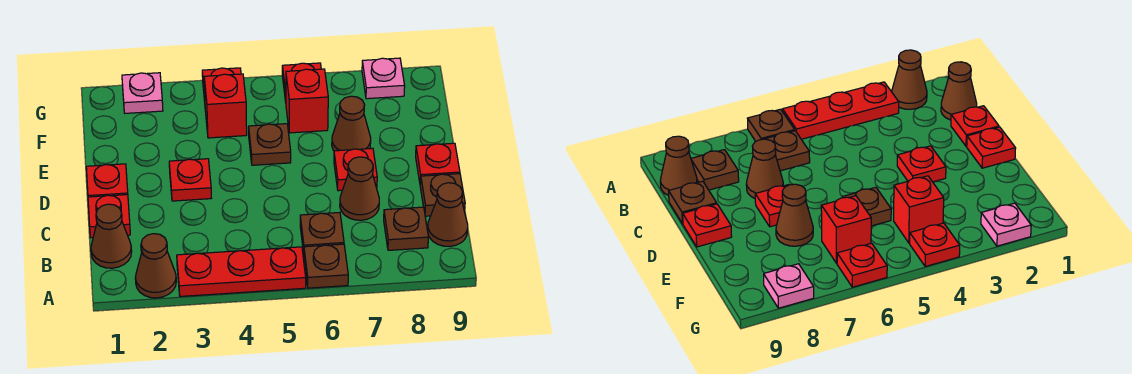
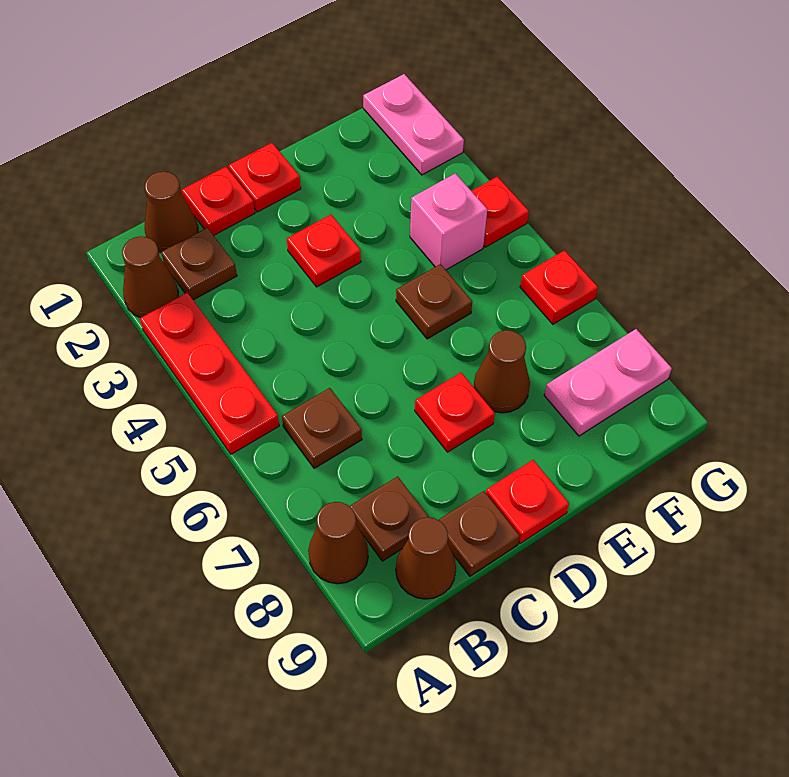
brown 1x1 plate [304,244,348,288] -> brown 1x1 plate moved to [161,228,237,300]
brown 1x1 cone [340,157,379,220] -> brown 1x1 cone moved to [308,502,368,584]
red 1x1 brick [204,74,247,138] -> pink 1x1 brick [410,173,487,270]
red 1x1 brick [286,69,328,133] -> none
pink 1x1 plate [122,73,163,113] -> pink 1x2 plate [363,74,464,175]
pink 1x1 plate [362,58,405,99] -> pink 1x2 plate [544,329,672,436]

